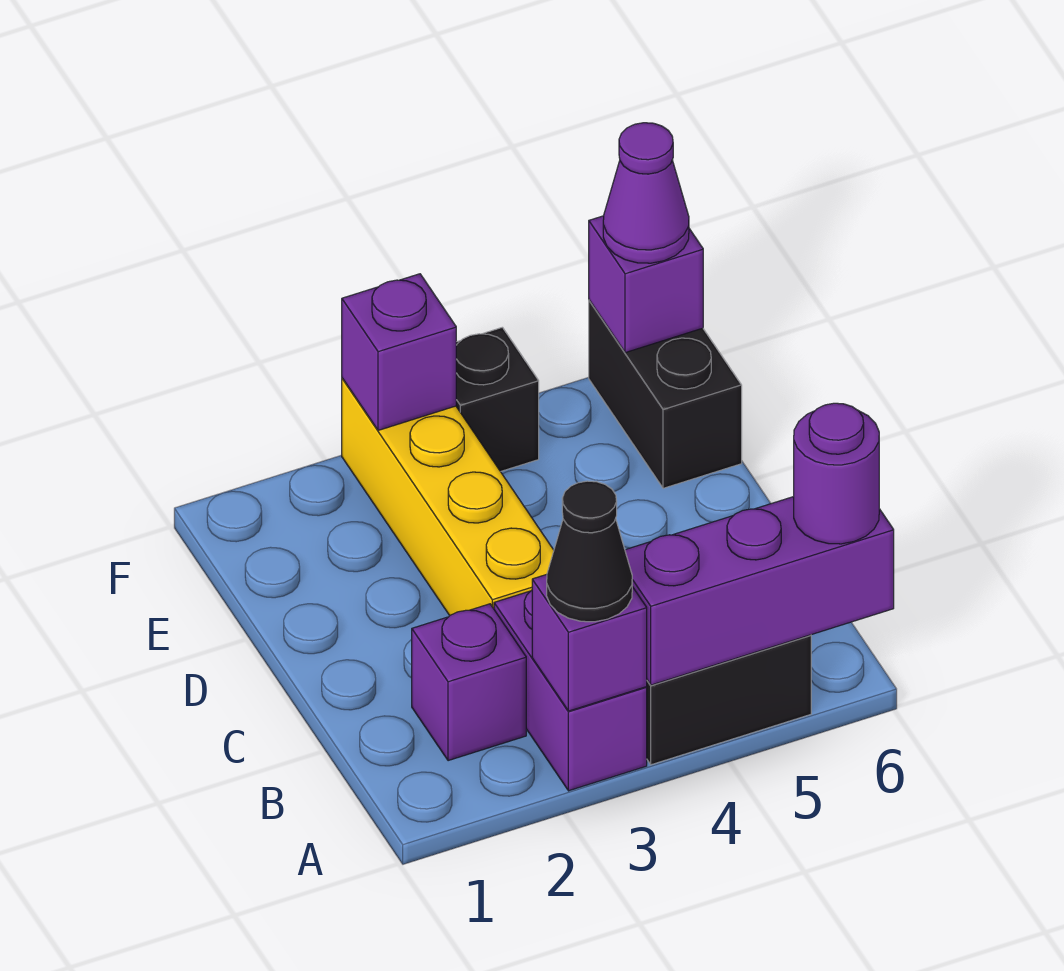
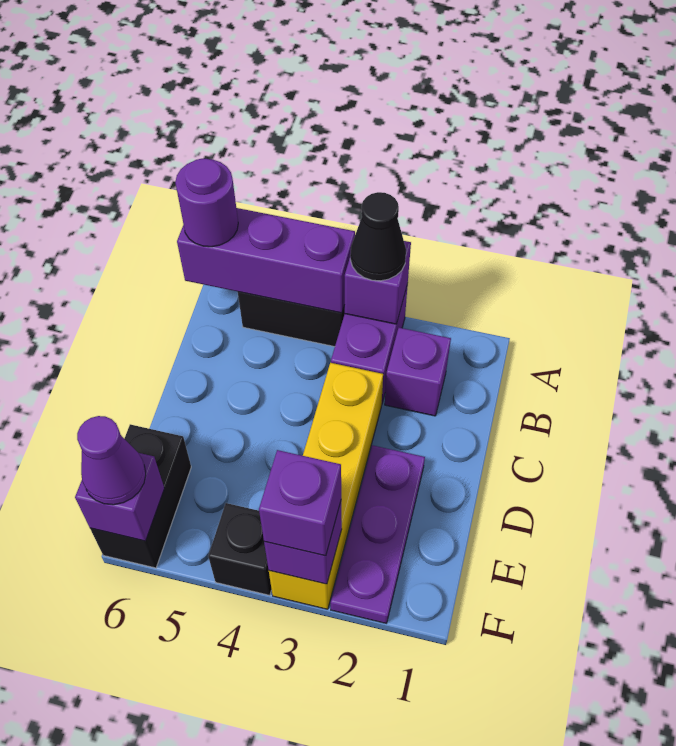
none -> purple 1x3 plate [330,445,425,623]
none -> purple 1x1 brick [259,450,341,556]

